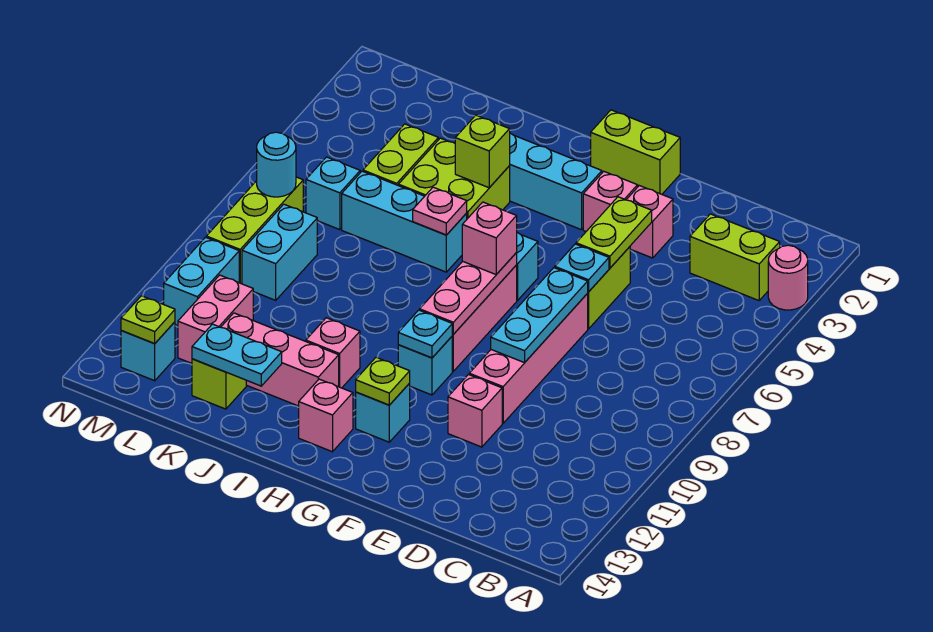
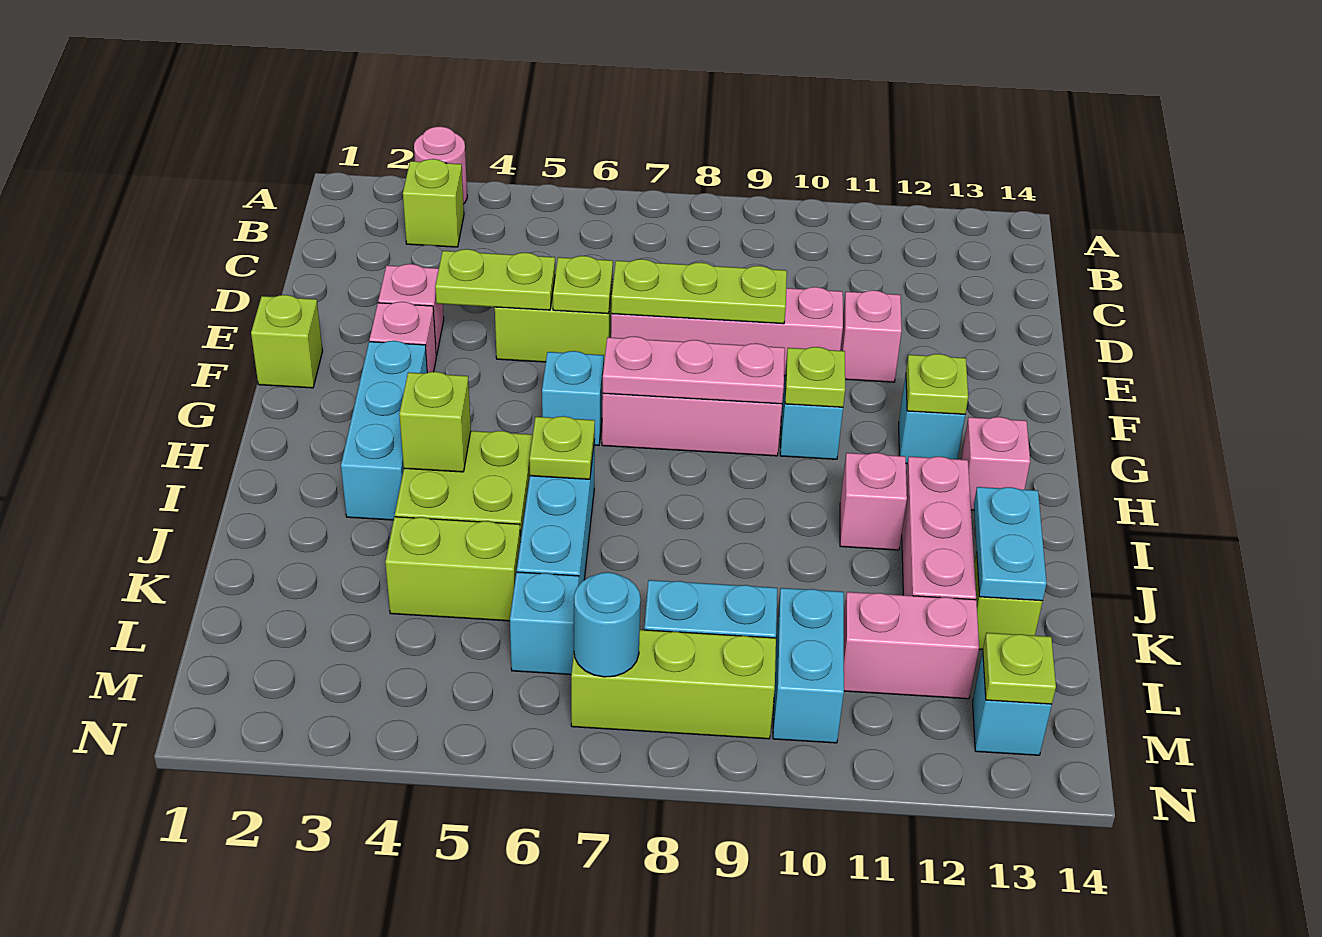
lime 1x2 brick [690,214,780,300] -> lime 1x1 brick [403,159,464,247]
cyan 1x1 plate [555,244,609,292] -> lime 1x1 plate [553,256,613,314]
cyan 1x3 plate [491,268,588,363] -> lime 1x3 plate [611,259,787,324]
lime 1x2 brick [591,110,680,194] -> lime 1x1 brick [251,295,322,388]
pink 1x1 brick [462,202,517,274] -> none
cyan 1x1 plate [398,310,452,358] -> lime 1x1 plate [785,347,845,407]
pink 1x1 plate [413,187,467,235] -> lime 1x1 plate [529,416,595,479]
cyan 1x2 brick [164,237,239,326] -> cyan 1x2 brick turned to [773,588,844,743]

